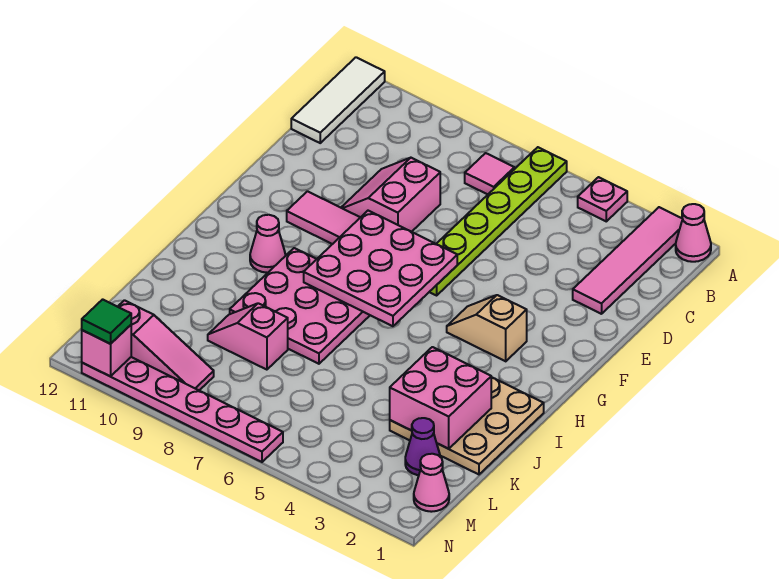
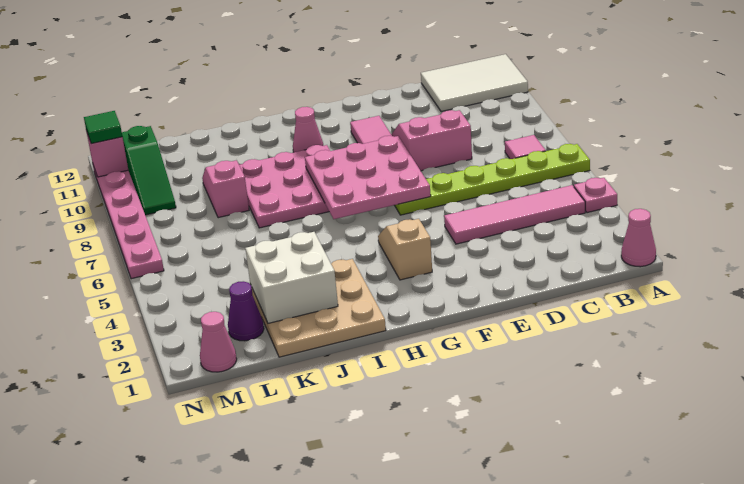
pink 1x4 tile [573,207,683,314] -> pink 1x4 tile moved to [444,185,585,244]
white 1x3 tile [291,57,385,143] -> white 2x3 tile [421,54,528,112]
pink 2x2 brick [390,347,491,449] -> white 2x2 brick [245,232,338,323]
pink 1x3 slope [118,300,214,390] -> green 1x3 slope [122,126,176,215]

